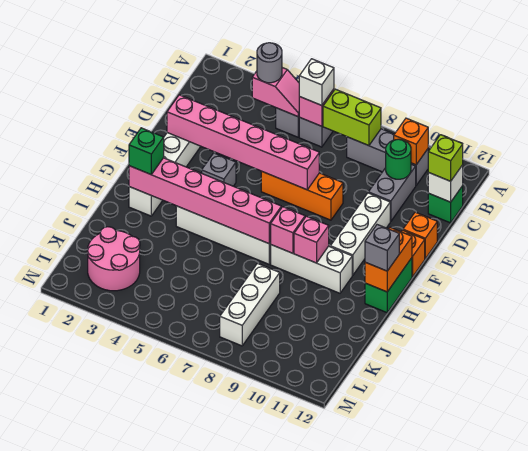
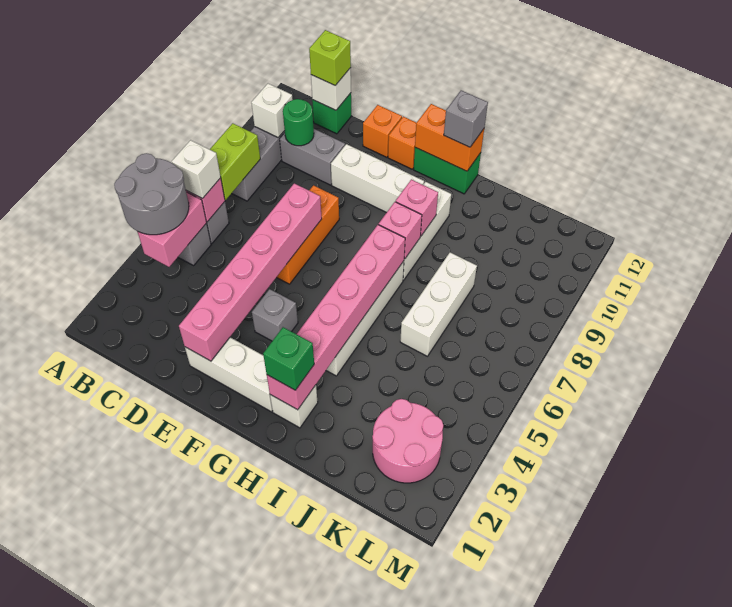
pink 1x2 slope [252,68,299,117] -> pink 1x2 brick [138,192,206,267]
grey 1x1 round brick [257,43,282,83] -> grey 2x2 round brick [114,153,189,235]
orange 1x1 brick [394,118,428,165] -> white 1x1 brick [251,84,293,138]
white 1x3 brick [220,263,280,346] -> white 1x3 brick turned to [400,252,477,356]

